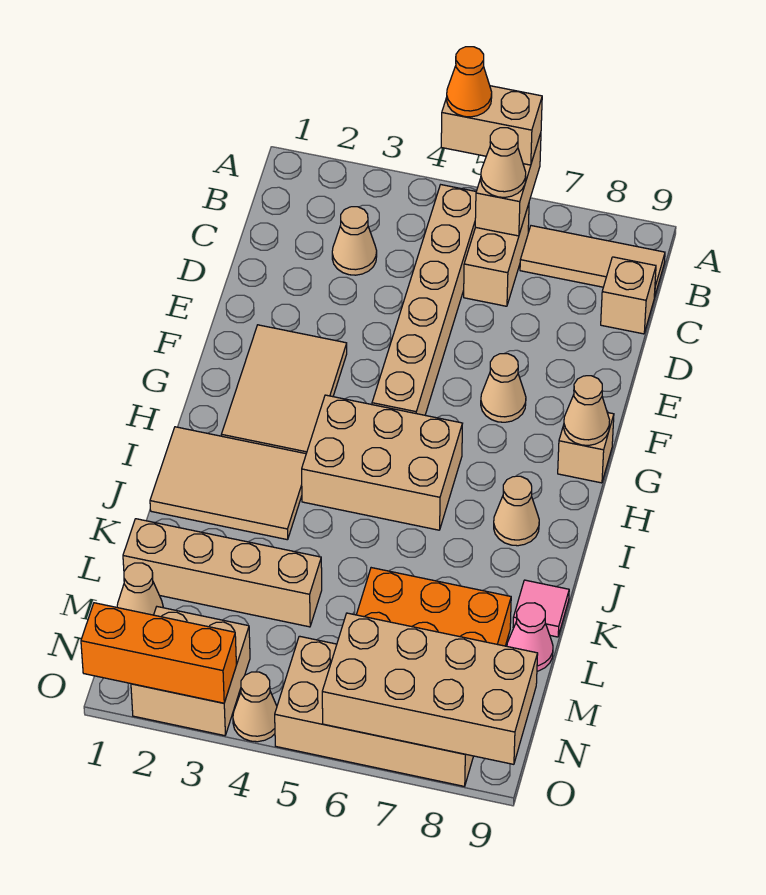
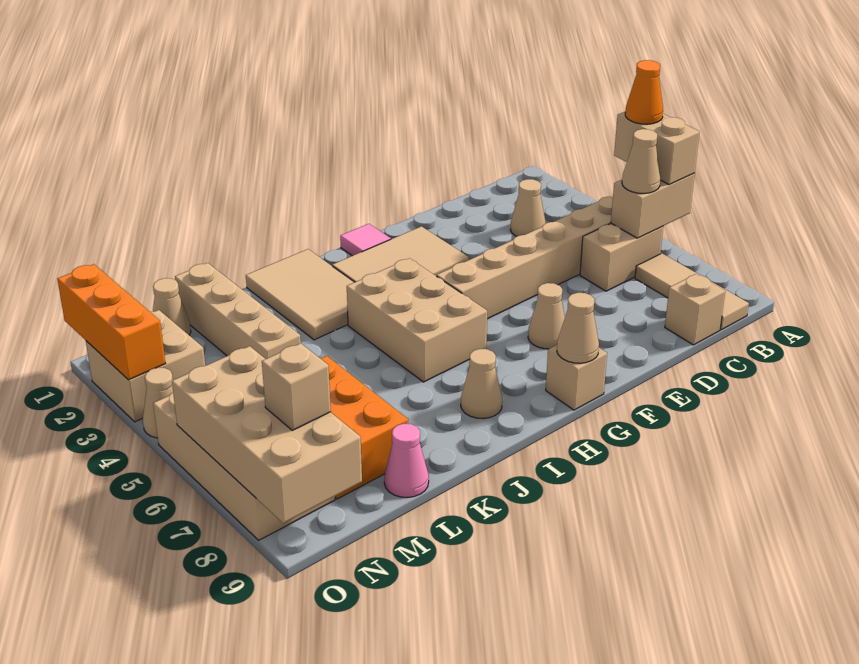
pink 1x1 tile [513,580,569,637] -> pink 1x1 tile moved to [340,224,391,256]
none -> tan 1x1 brick [262,343,331,430]

